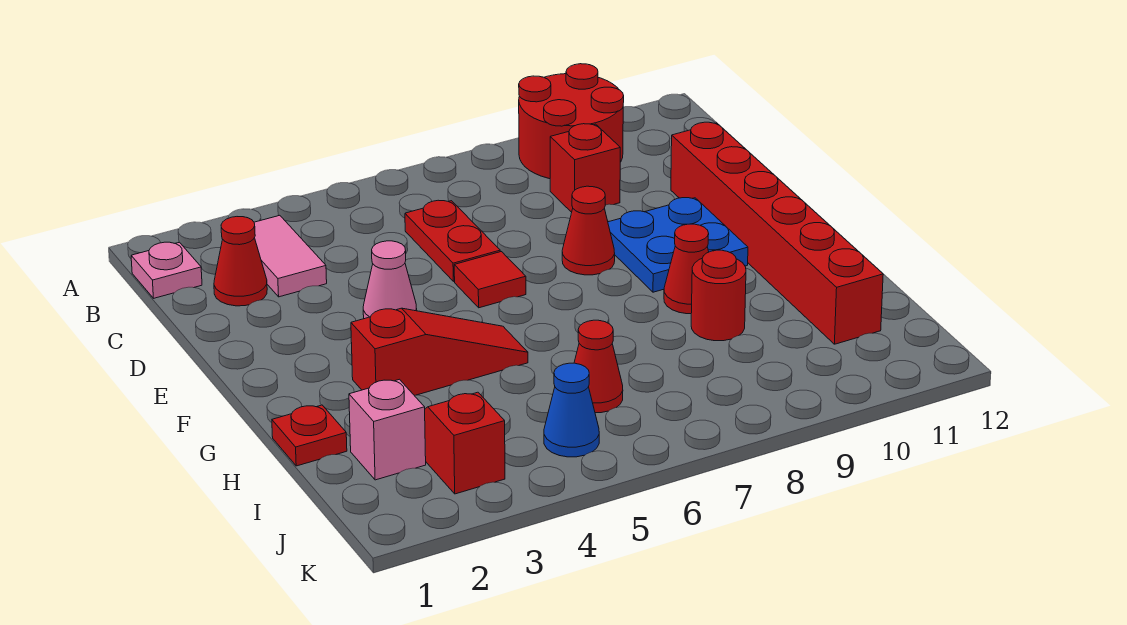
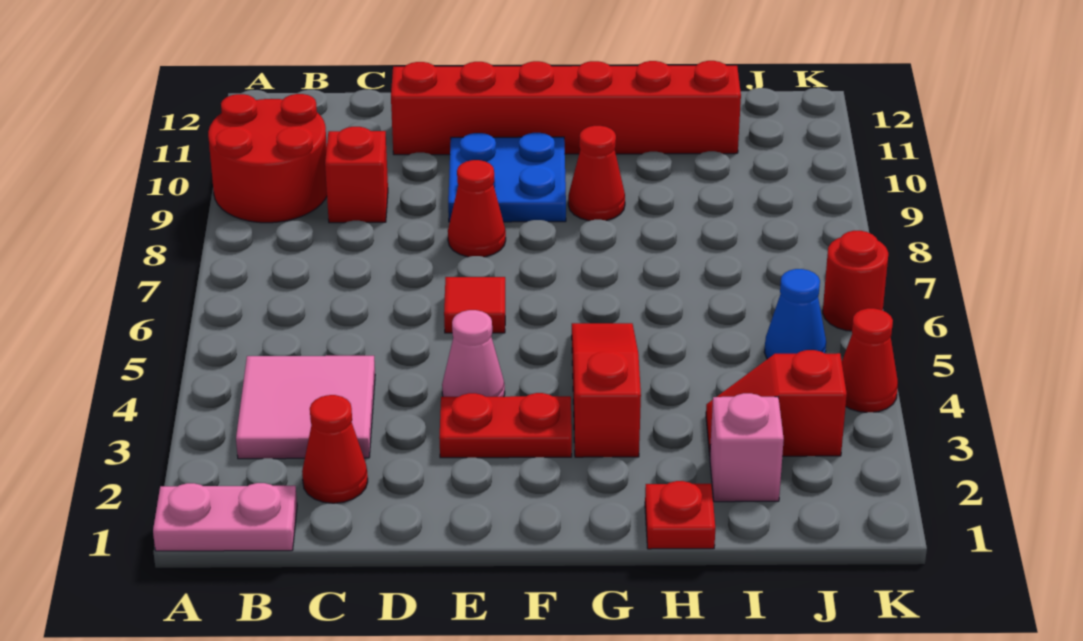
pink 1x1 plate [131,242,202,298] -> pink 1x2 plate [153,483,297,551]
pink 1x2 tile [254,215,327,297] -> pink 2x2 tile [236,356,375,459]
red 1x2 plate [405,200,500,281] -> red 1x2 plate moved to [439,393,572,458]
red 1x1 round brick [691,250,746,341] -> red 1x1 round brick moved to [823,231,888,331]
red 1x1 cone [574,320,623,413] -> red 1x1 cone moved to [842,308,898,412]

